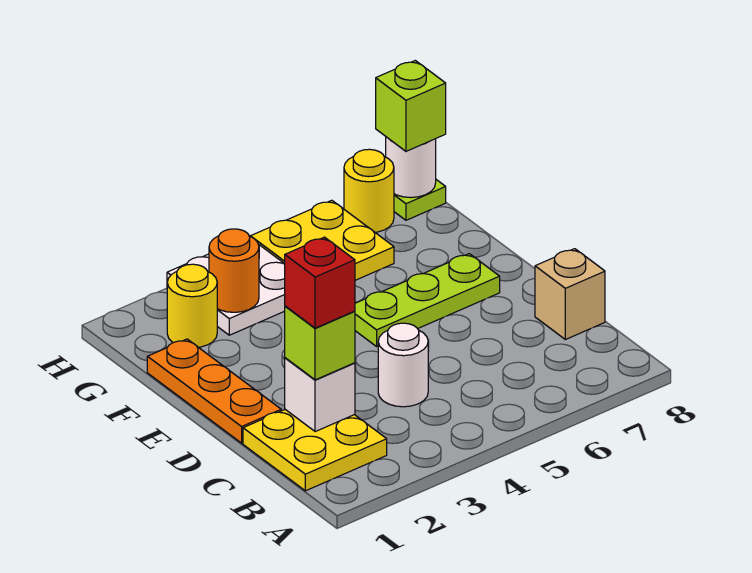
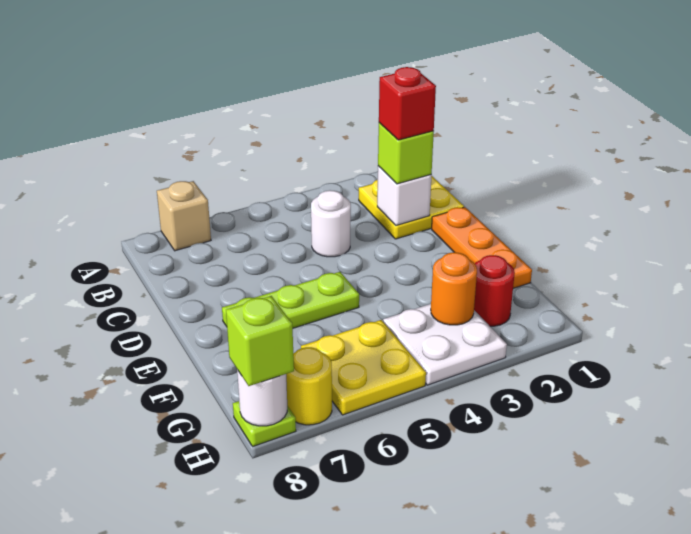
tan 1x1 brick [535,249,605,339] -> tan 1x1 brick moved to [157,181,211,251]
yellow 1x1 round brick [167,264,217,347] -> red 1x1 round brick [474,255,515,326]

